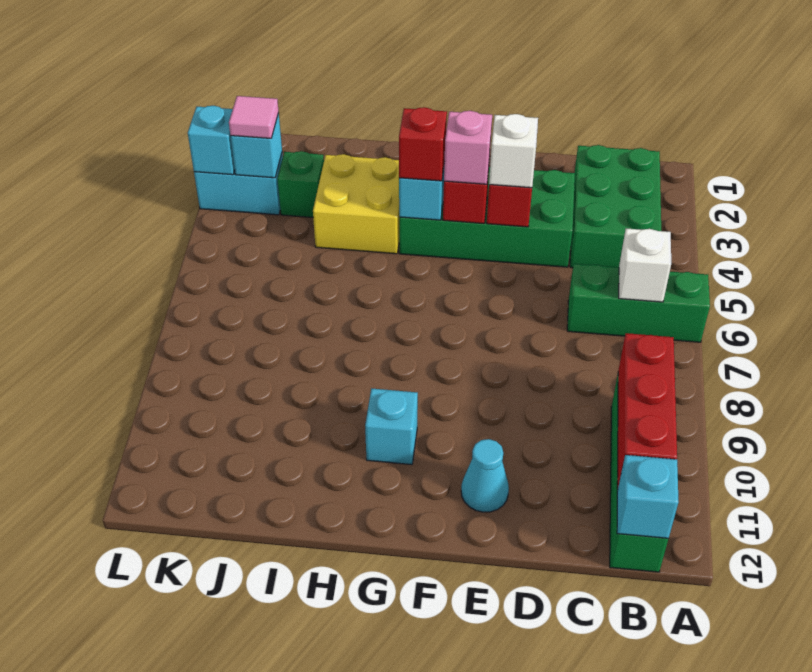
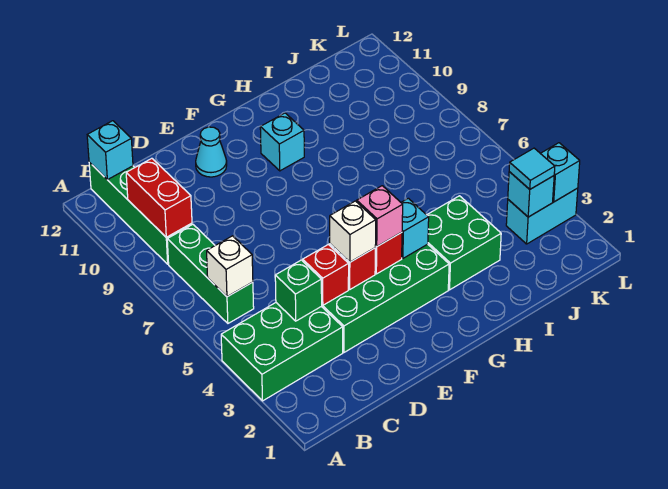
green 1x3 brick [567,264,710,342] -> green 1x3 brick turned to [167,224,254,323]
green 2x3 brick [570,145,661,268] -> green 2x3 brick turned to [221,303,343,401]
red 1x3 brick [617,333,677,489] -> red 1x2 brick [126,158,192,237]
red 1x1 brick [399,107,447,181] -> red 1x1 brick moved to [303,244,349,305]
yellow 2x2 brick [313,154,399,254] -> green 2x2 brick [427,196,501,290]
green 1x1 brick [277,151,324,217] -> green 1x1 brick moved to [275,260,322,321]
pink 1x1 tile [229,96,279,138] -> cyan 1x1 tile [509,148,555,189]

